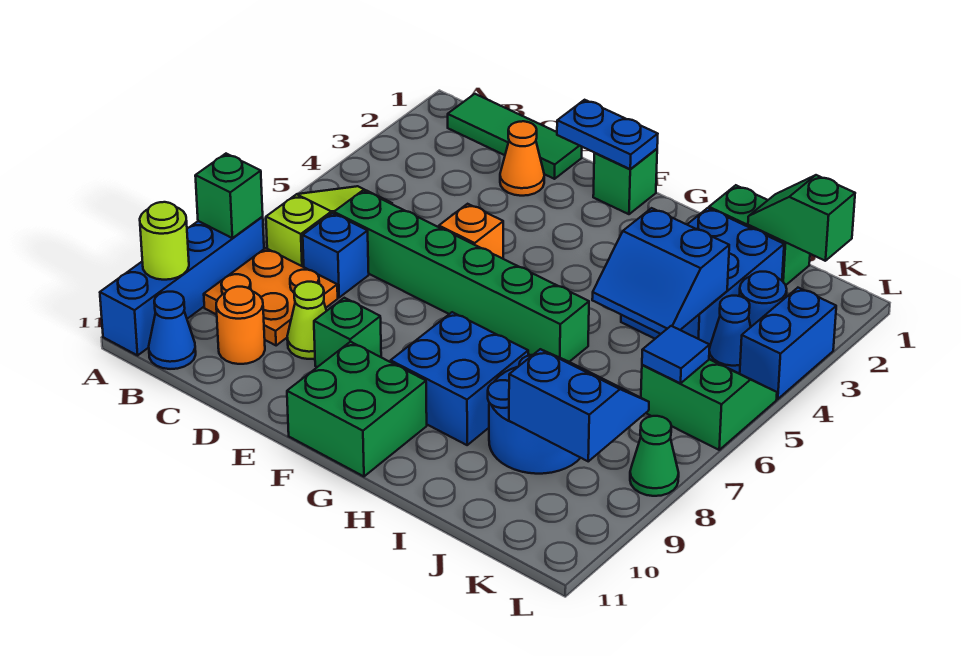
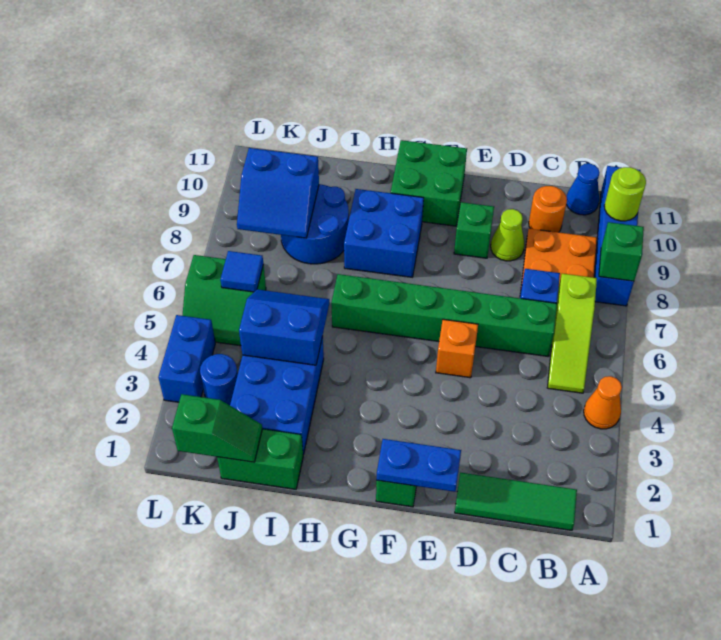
orange 1x1 cone [500,121,544,196] -> orange 1x1 cone moved to [584,376,622,429]
blue 1x1 cone [709,296,751,373] -> none
green 1x1 cone [630,416,679,496] -> none

